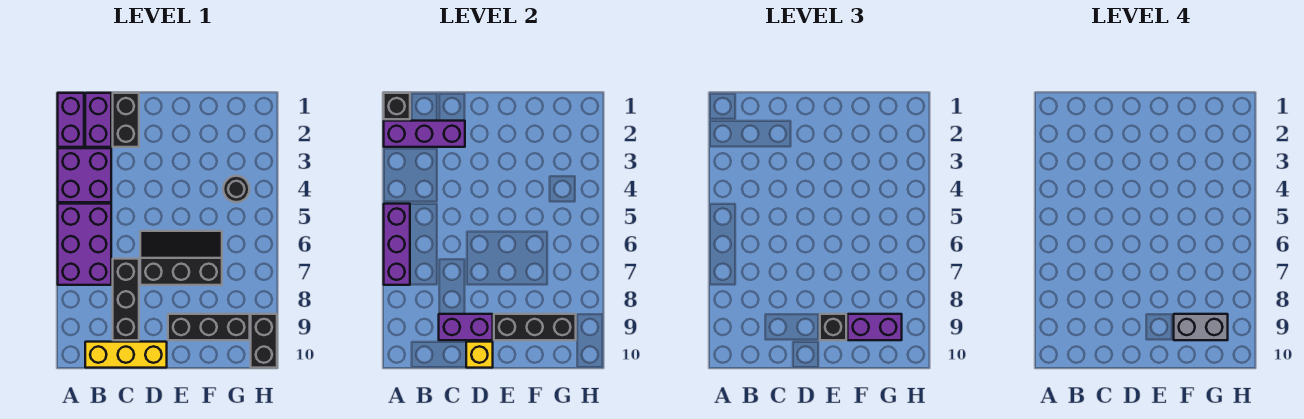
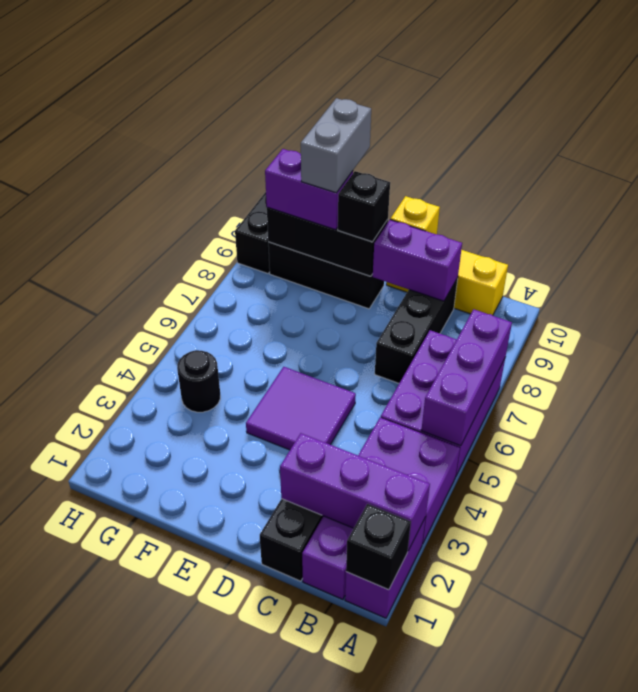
none -> purple 2x2 tile [246,367,356,450]
black 2x3 slope [140,231,222,285] -> none
grey 1x2 brick [1174,314,1228,340] -> grey 1x2 brick turned to [301,98,371,193]

